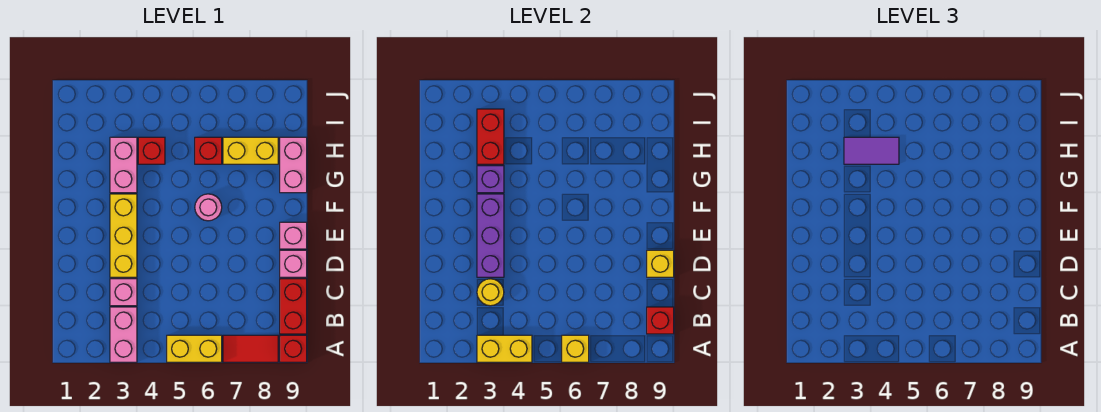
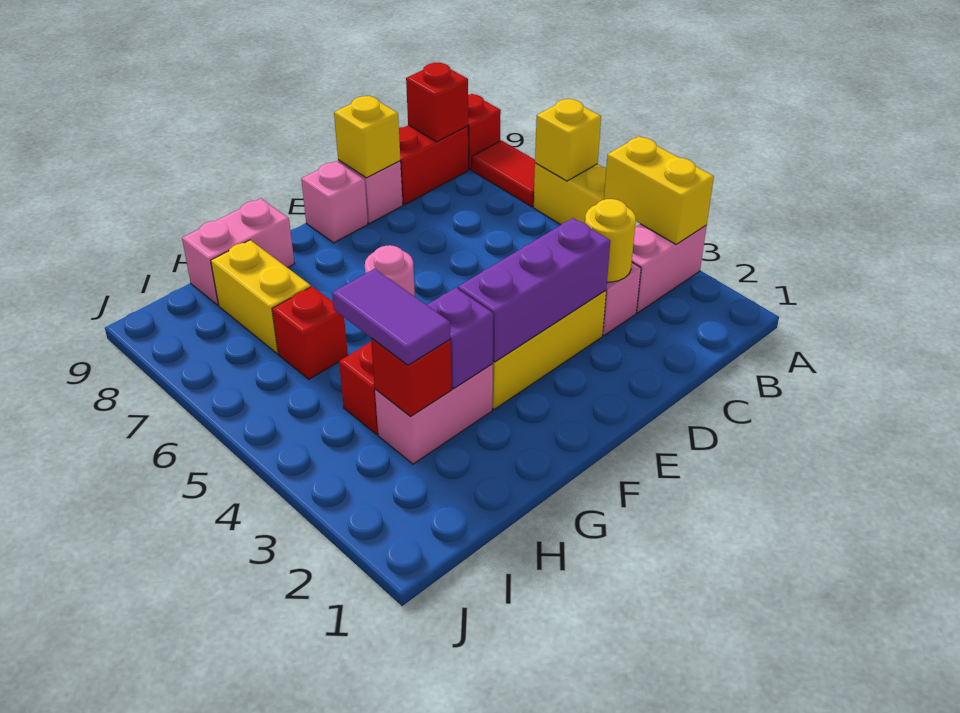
red 1x2 brick [477,109,504,164] -> red 1x1 brick [371,338,452,416]

